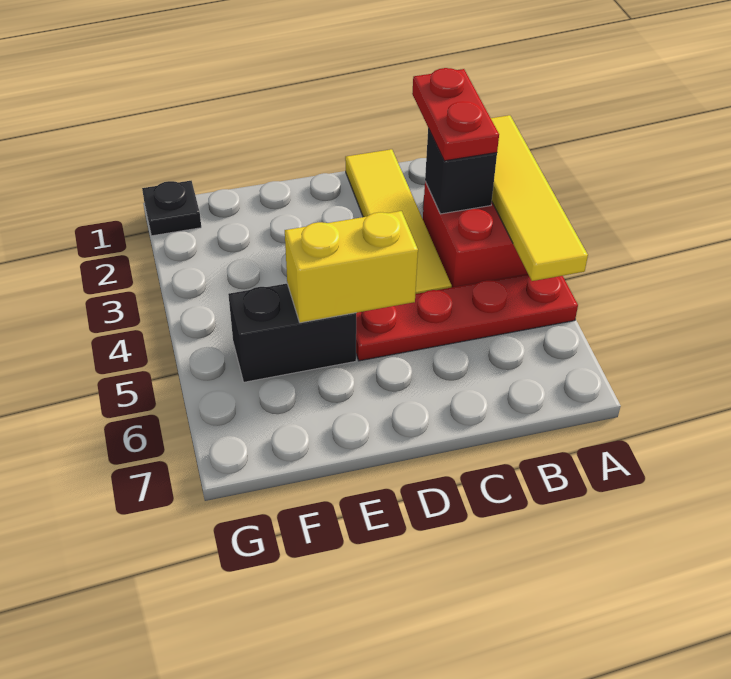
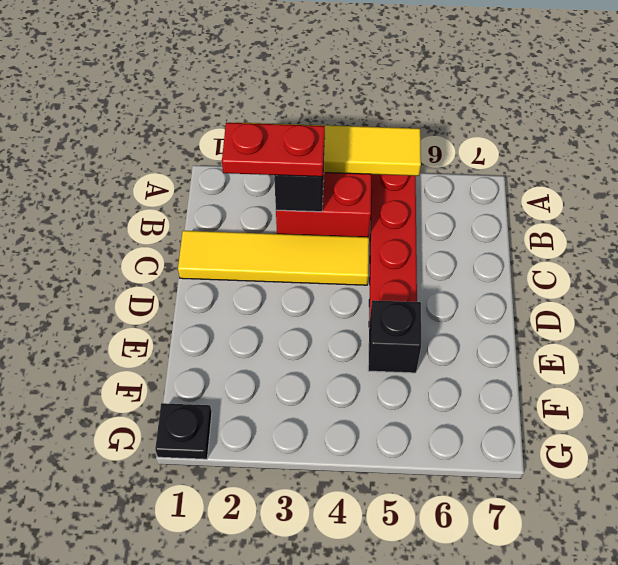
yellow 1x2 brick [285,211,418,323] -> none
black 1x2 brick [228,284,356,382] -> black 1x1 brick [368,300,421,373]

